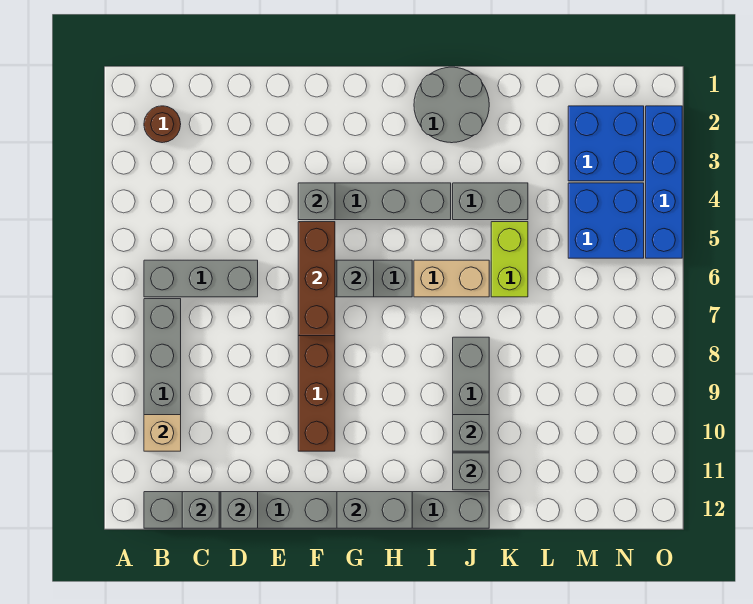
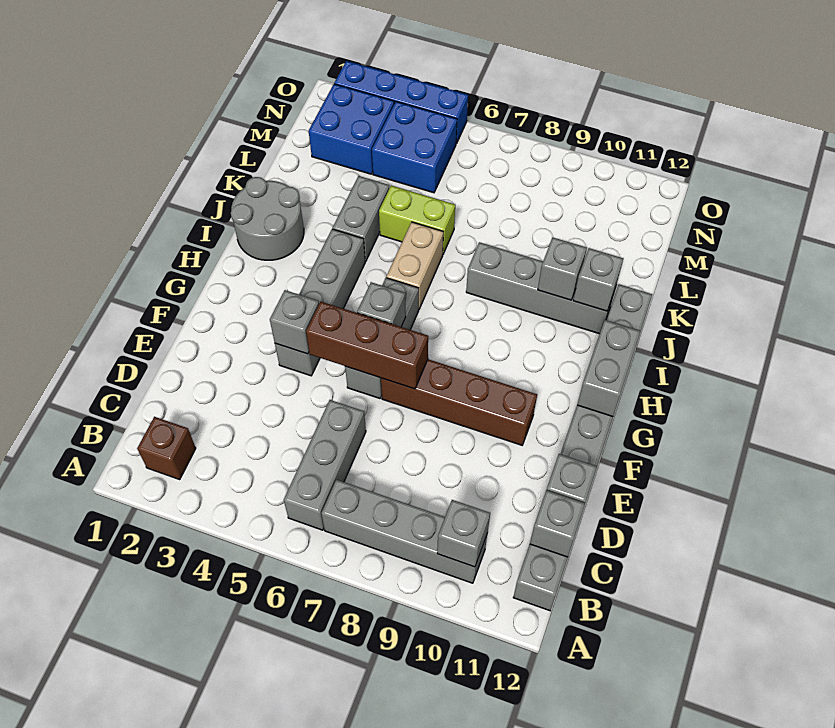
brown 1x1 round brick [144,106,181,143] -> brown 1x1 brick [137,417,196,479]
tan 1x1 brick [144,415,181,451] -> grey 1x1 brick [437,500,490,567]

